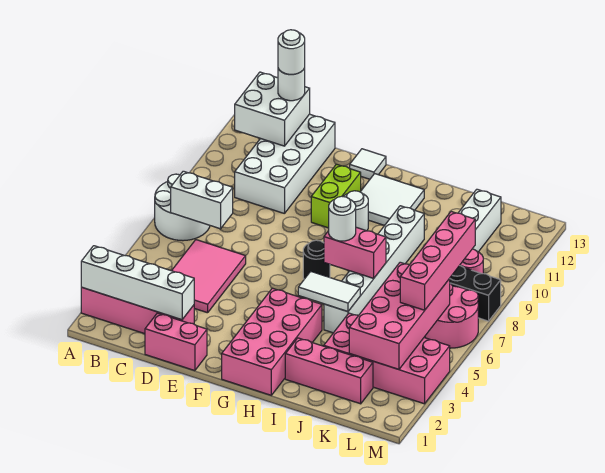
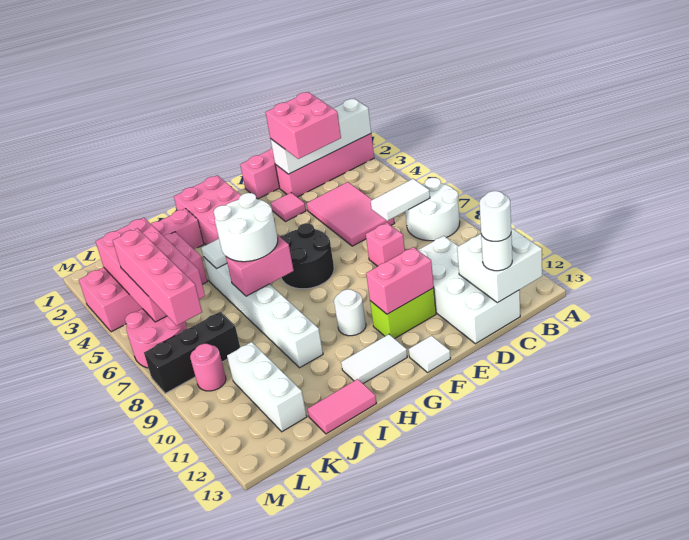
white 1x2 brick [171,171,233,229] -> white 1x2 tile [371,179,430,221]
none -> pink 2x2 brick [266,92,341,159]
none -> pink 1x1 brick [366,223,405,266]
none -> pink 1x1 tile [271,193,306,222]
none -> pink 1x2 brick [366,247,434,314]
lime 1x2 brick [311,164,361,228] -> lime 1x2 brick turned to [370,288,436,339]
black 1x1 round brick [303,240,330,279] -> black 2x2 round brick [280,223,334,289]
white 2x2 tile [361,174,424,225] -> white 1x2 tile [341,334,407,384]
white 1x1 round brick [329,196,356,241] -> white 2x2 round brick [214,193,278,262]
none -> pink 1x2 tile [307,379,377,434]

